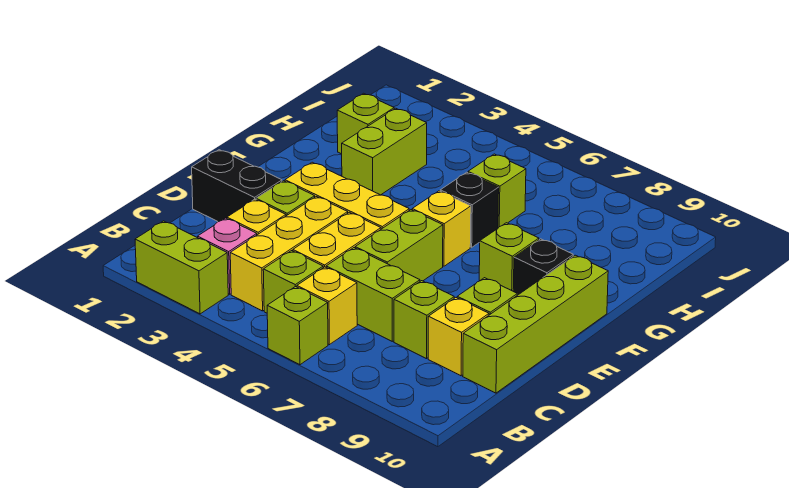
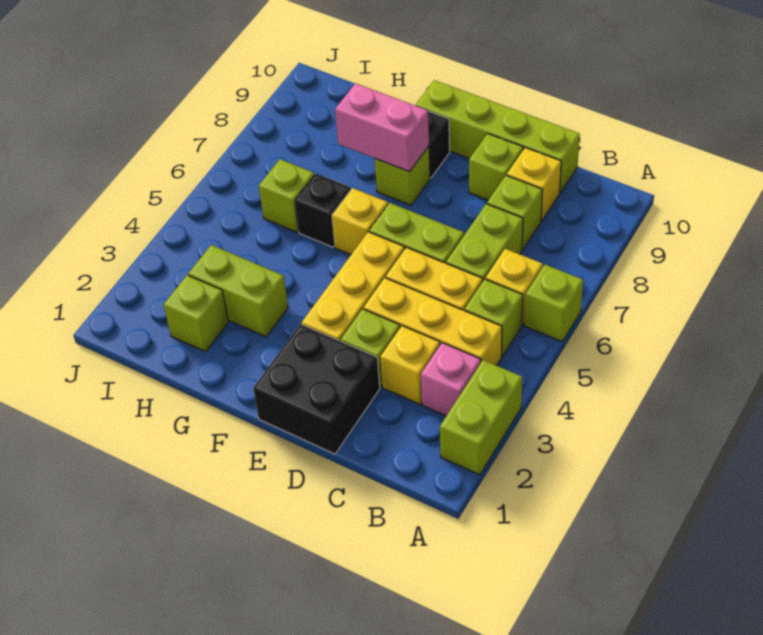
black 1x2 brick [192,150,282,222] -> black 2x2 brick [253,324,380,454]
none -> pink 1x2 brick [335,83,429,172]

